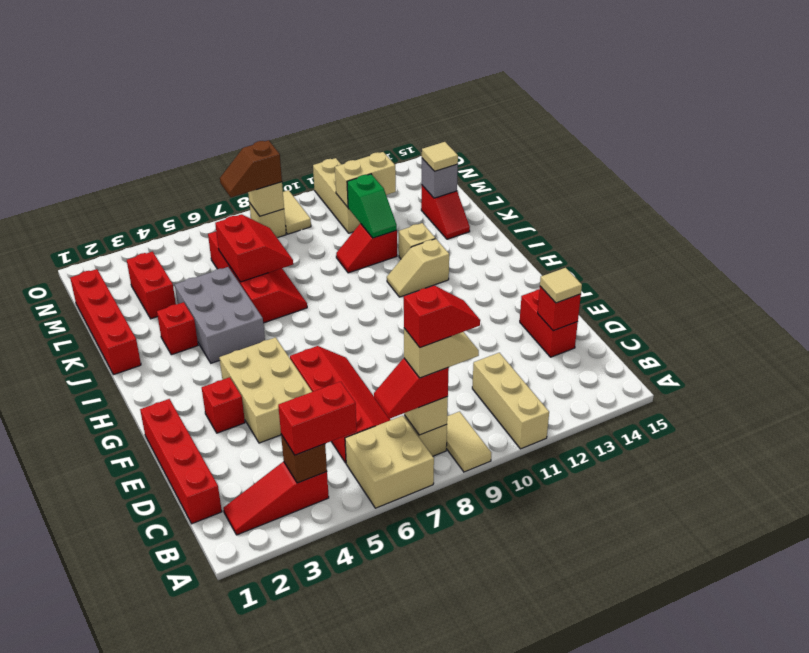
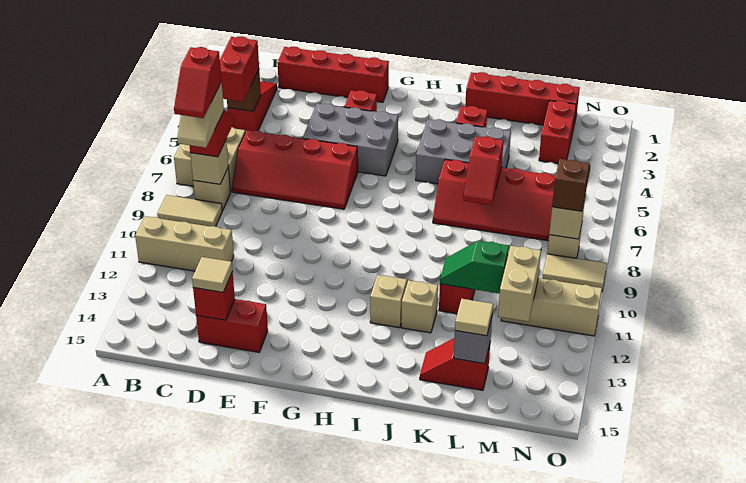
tan 2x3 brick [219,337,312,443] -> grey 2x3 brick [303,104,398,176]
red 2x2 slope [215,214,293,282] -> red 1x2 slope [463,136,503,205]
red 1x2 brick [127,252,176,319] -> red 1x2 brick turned to [539,101,576,163]

